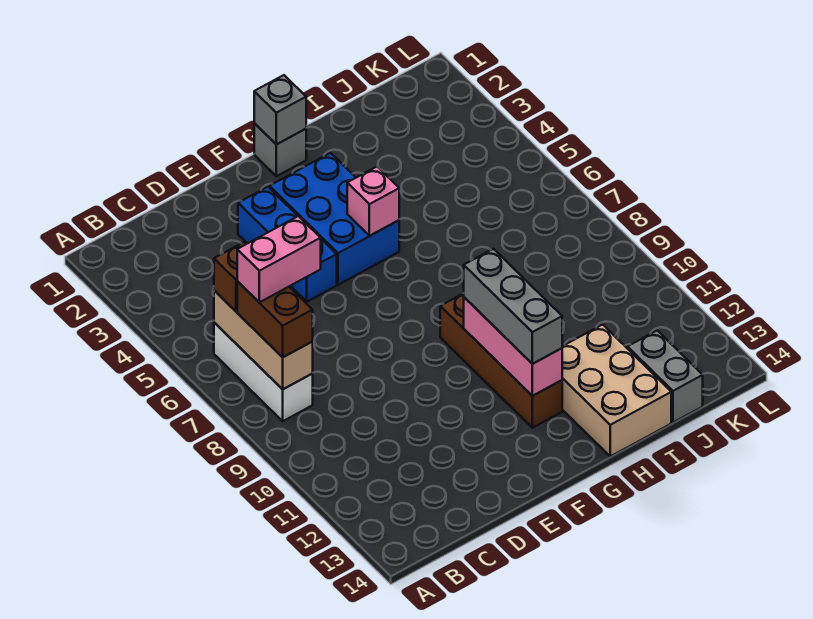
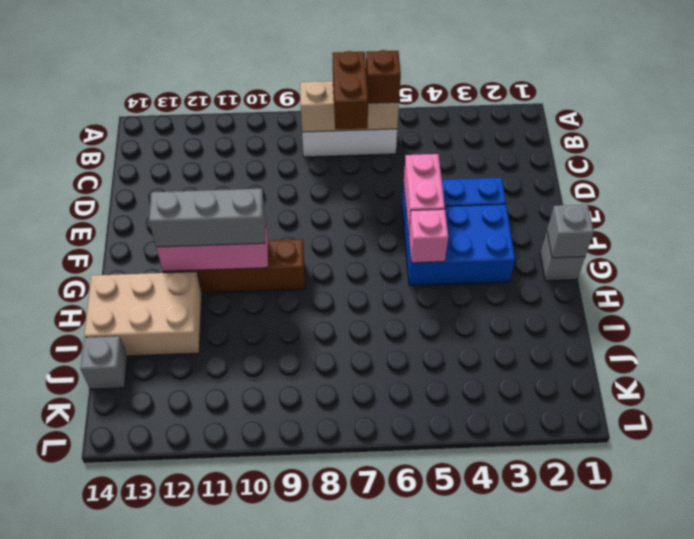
brown 1x2 brick [237,281,313,357] -> brown 1x2 brick turned to [332,51,368,129]
pink 1x2 brick [237,216,321,302] -> pink 1x2 brick moved to [404,154,445,232]
grey 1x2 brick [627,330,703,422] -> grey 1x1 brick [80,336,127,389]

